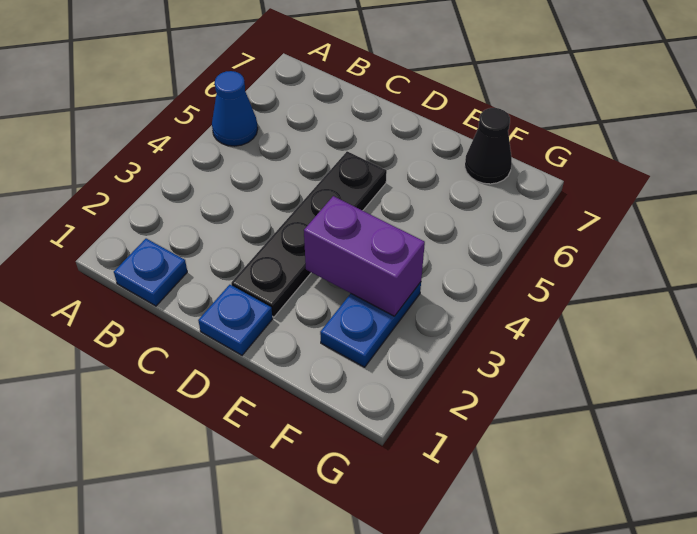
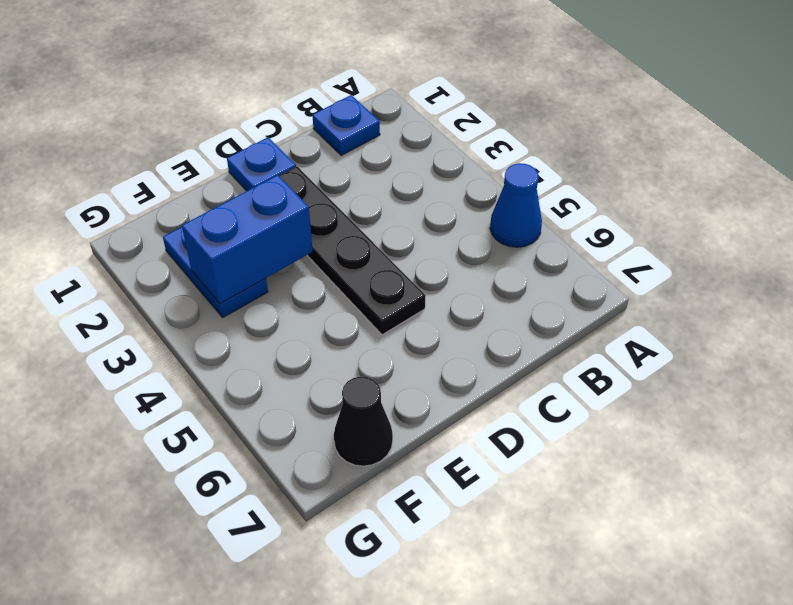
purple 1x2 brick [304,196,425,316] -> blue 1x2 brick [182,175,313,304]

